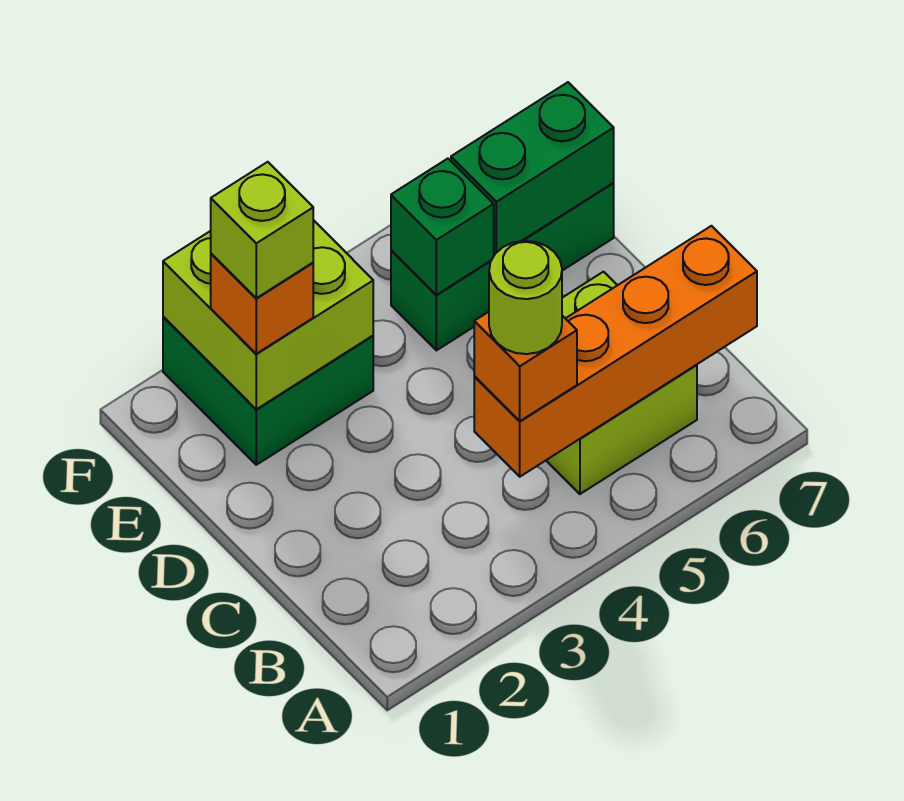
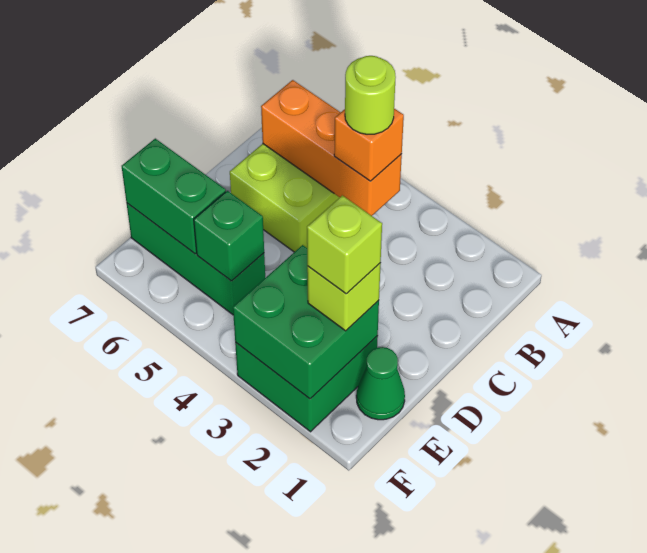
orange 1x4 brick [474,226,757,477] -> orange 1x3 brick [261,80,402,216]
none -> green 1x1 cone [356,347,405,420]
lime 2x2 brick [163,220,373,409] -> green 2x2 brick [233,245,379,399]
orange 1x1 brick [211,254,313,354] -> lime 1x1 brick [307,263,381,331]

